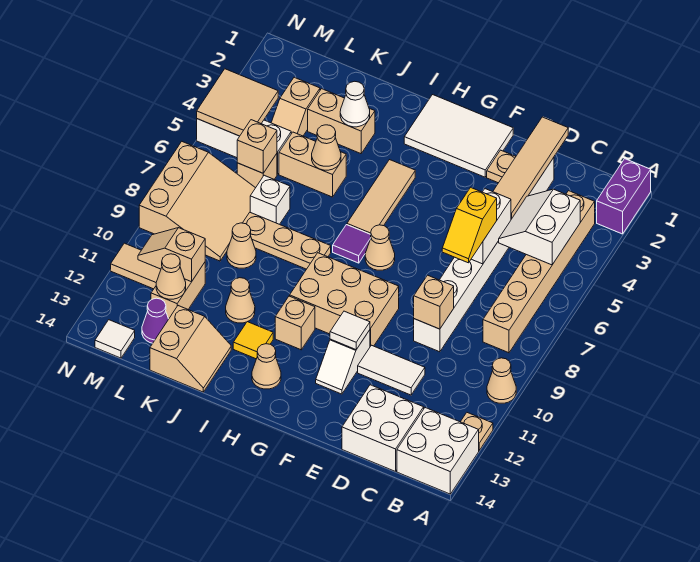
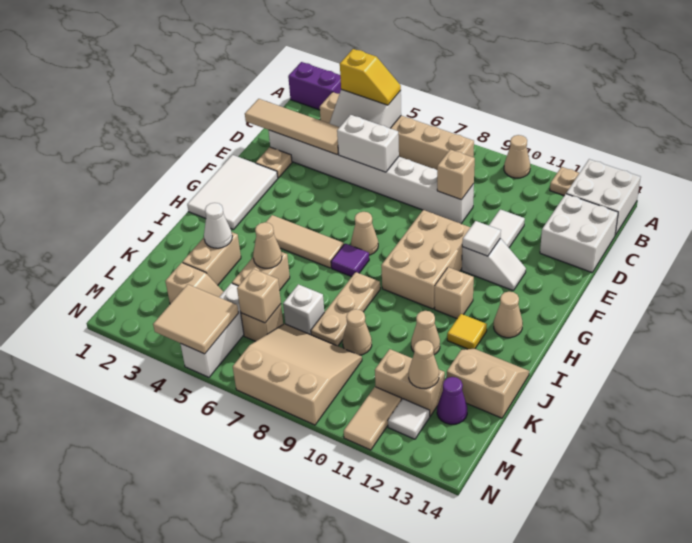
yellow 1x2 slope [442,187,497,263] -> yellow 1x2 slope moved to [340,49,401,105]
tan 1x2 slope [138,228,205,282] -> none
white 1x1 tile [95,320,135,358] -> white 1x1 tile moved to [388,399,430,439]

